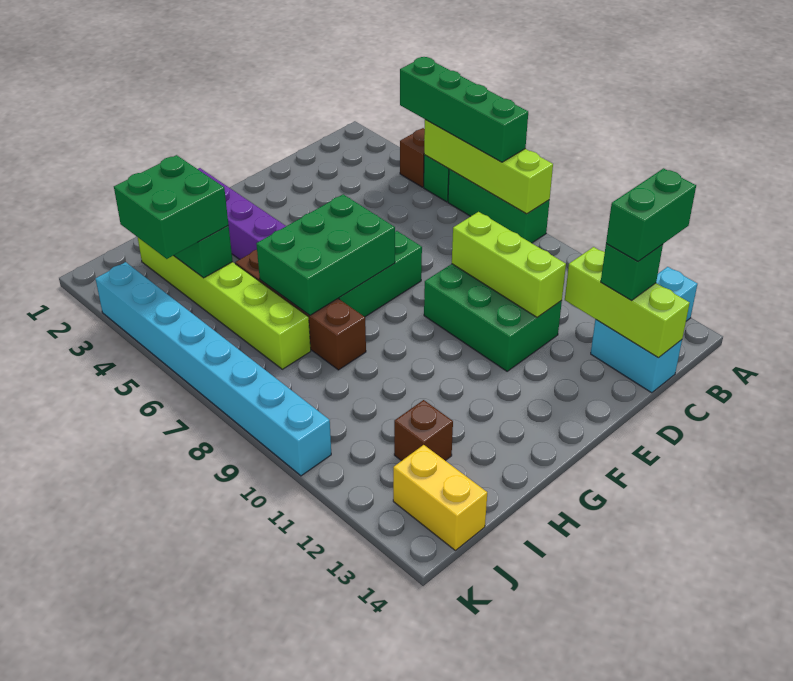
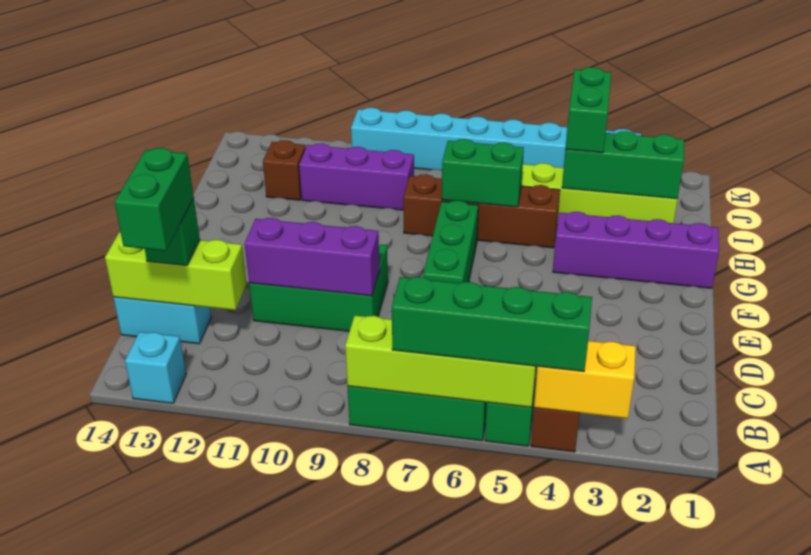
lime 1x3 brick [452,212,566,317] -> purple 1x3 brick [245,218,379,296]
green 2x3 brick [256,194,395,315] -> green 1x2 brick [442,139,524,207]
green 2x2 brick [114,155,228,259] -> green 1x2 brick [566,67,611,153]
none -> purple 1x3 brick [299,143,414,210]
yellow 1x2 brick [393,445,487,550] -> yellow 1x2 brick moved to [534,341,636,419]

